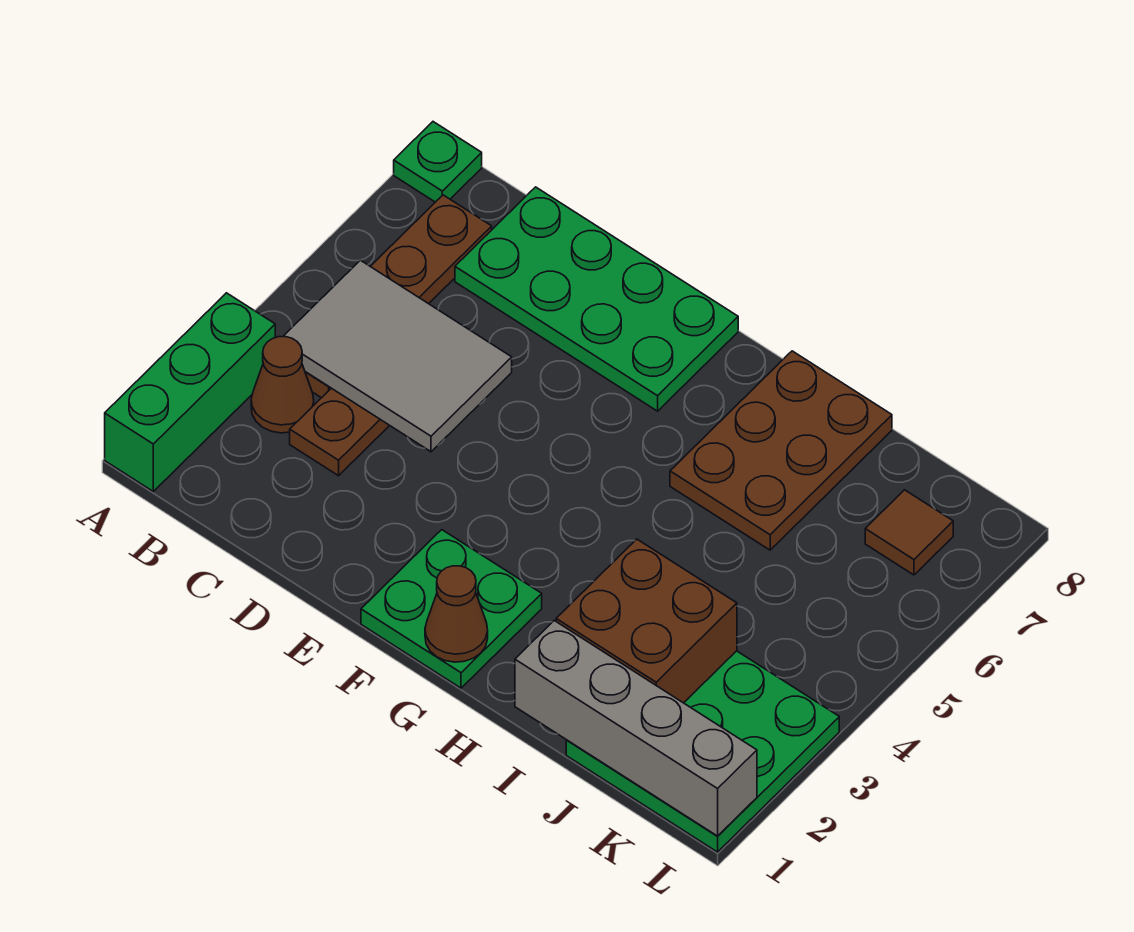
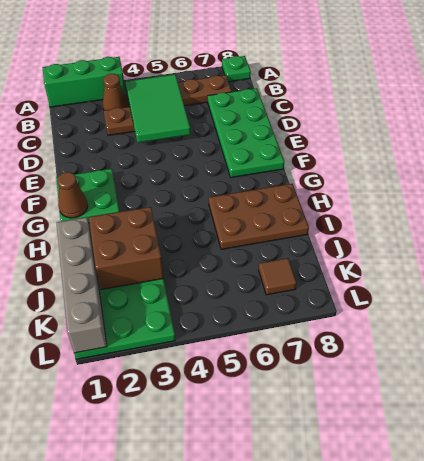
grey 2x3 tile [283,260,512,452] -> green 2x3 tile [126,74,190,143]

